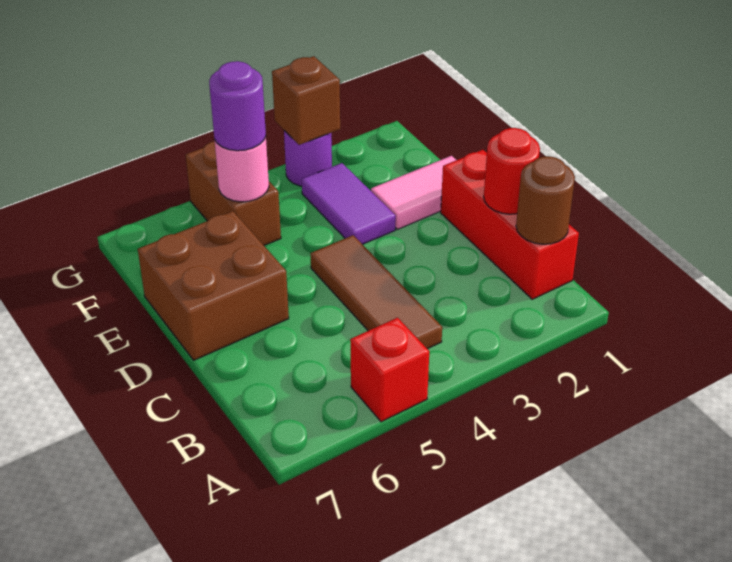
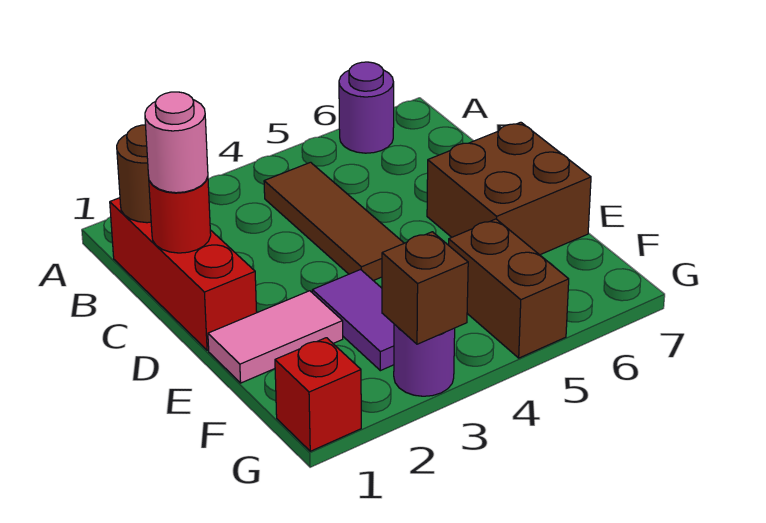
red 1x1 brick [350,318,429,422] -> red 1x1 brick moved to [275,338,361,451]
pink 1x1 round brick [215,137,269,202] -> pink 1x1 round brick moved to [145,92,208,193]
purple 1x1 round brick [209,61,266,151] -> purple 1x1 round brick moved to [339,62,394,153]

